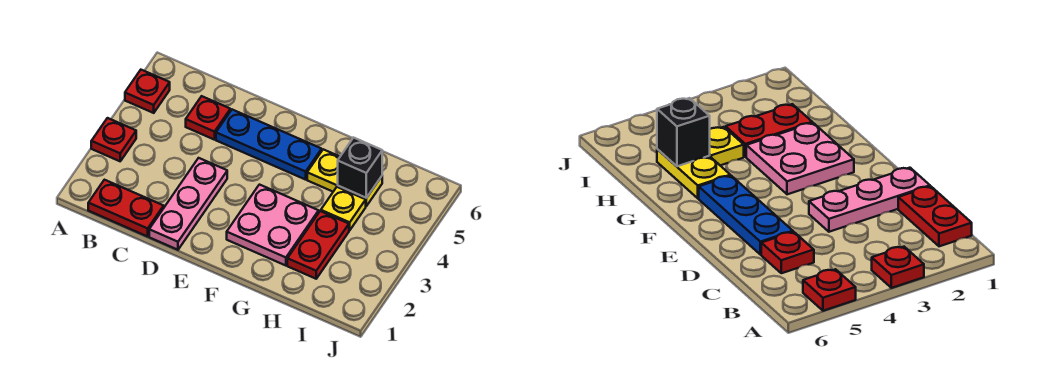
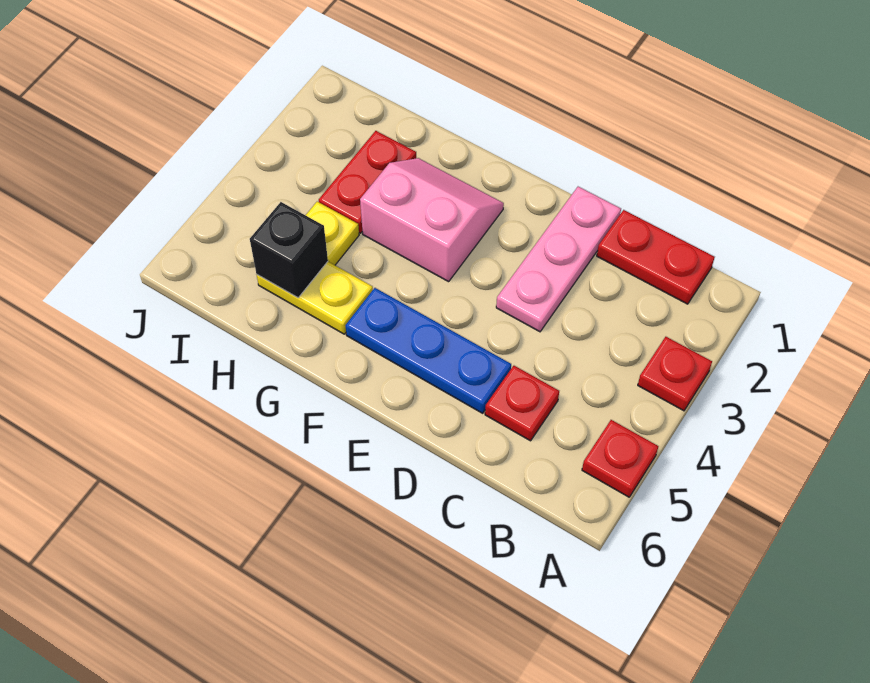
pink 2x2 plate [227,185,319,266] -> pink 2x2 slope [360,158,504,282]

